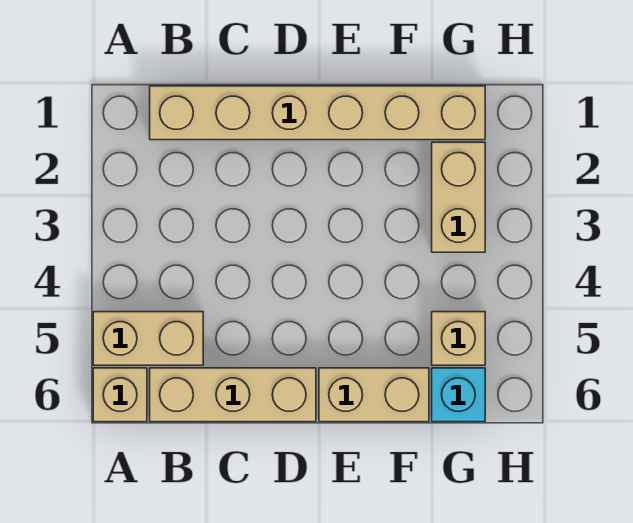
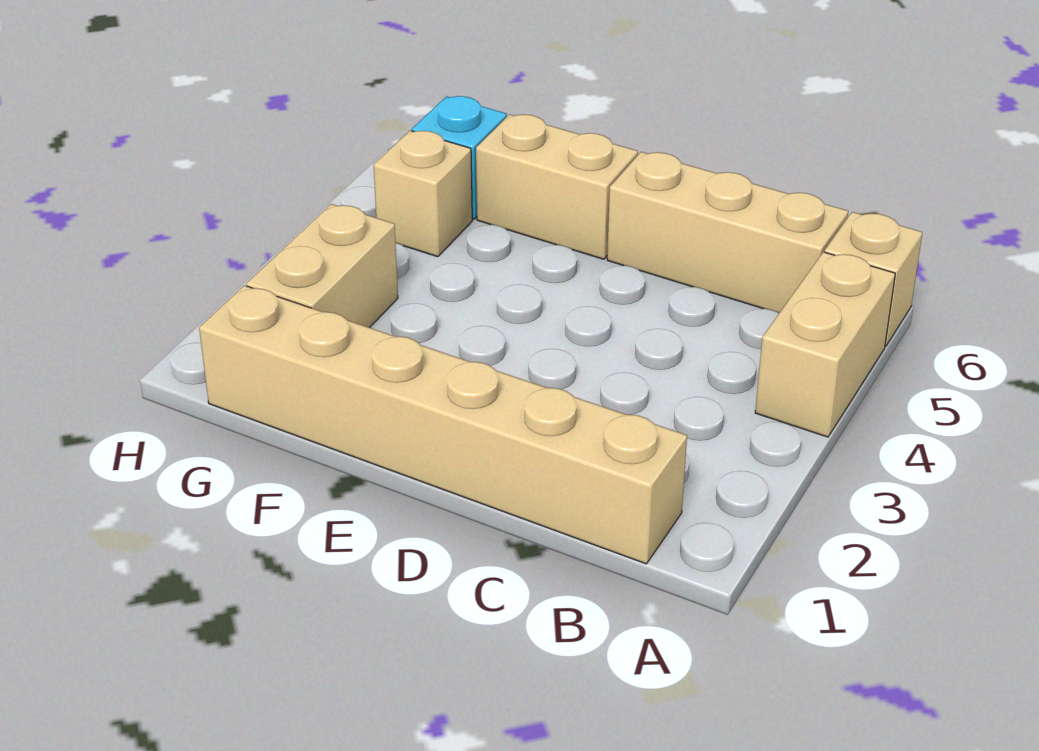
tan 1x2 brick [93,312,203,365] -> tan 1x2 brick turned to [755,252,895,437]

